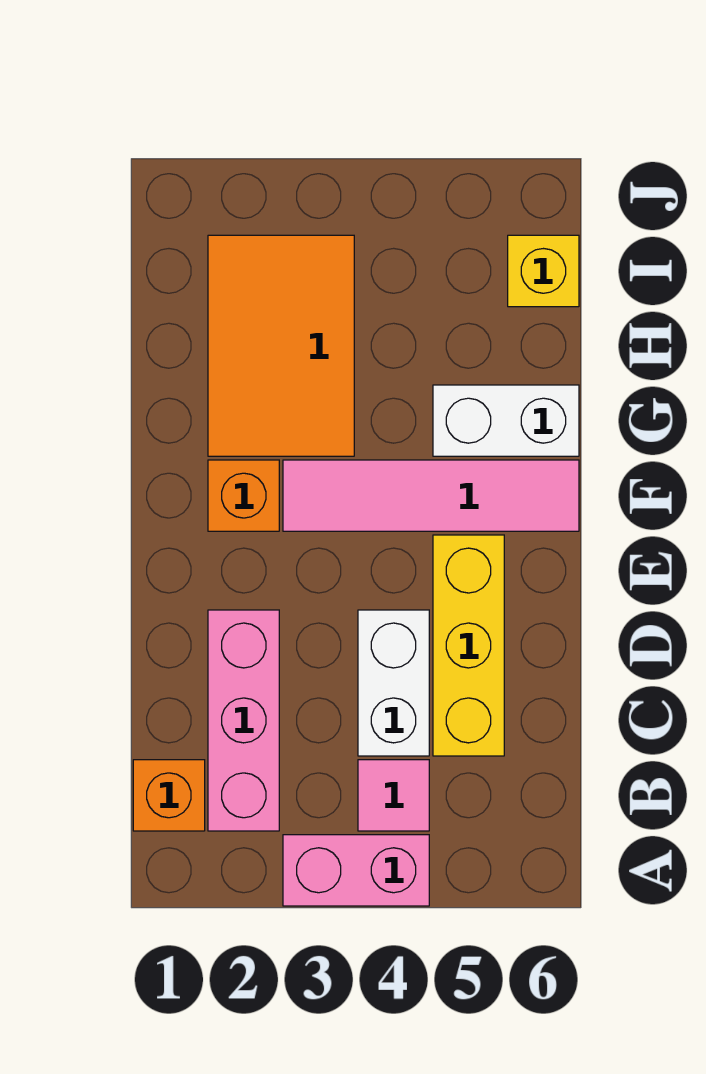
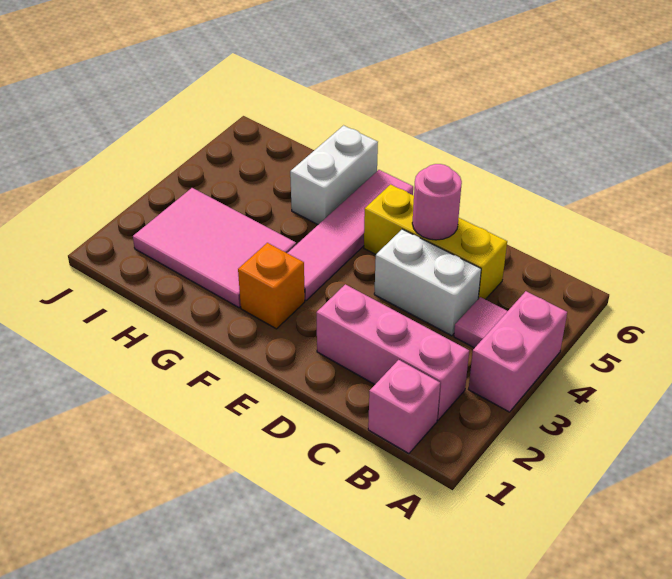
orange 1x1 brick [133,760,205,831] -> pink 1x1 brick [368,360,440,453]
none -> pink 1x1 round brick [412,164,462,240]
orange 2x3 tile [208,235,354,456] -> pink 2x3 tile [133,188,296,308]
yellow 1x1 brick [508,235,579,307] -> none

